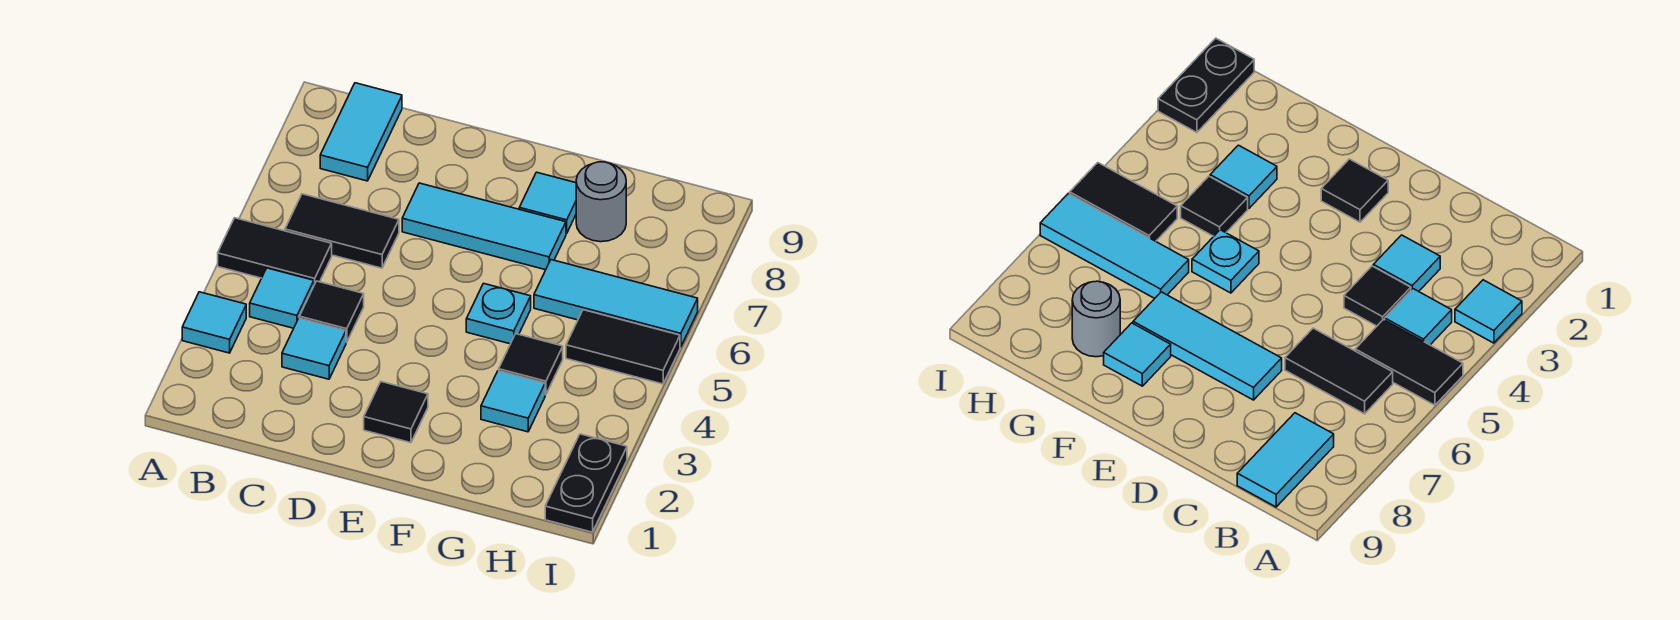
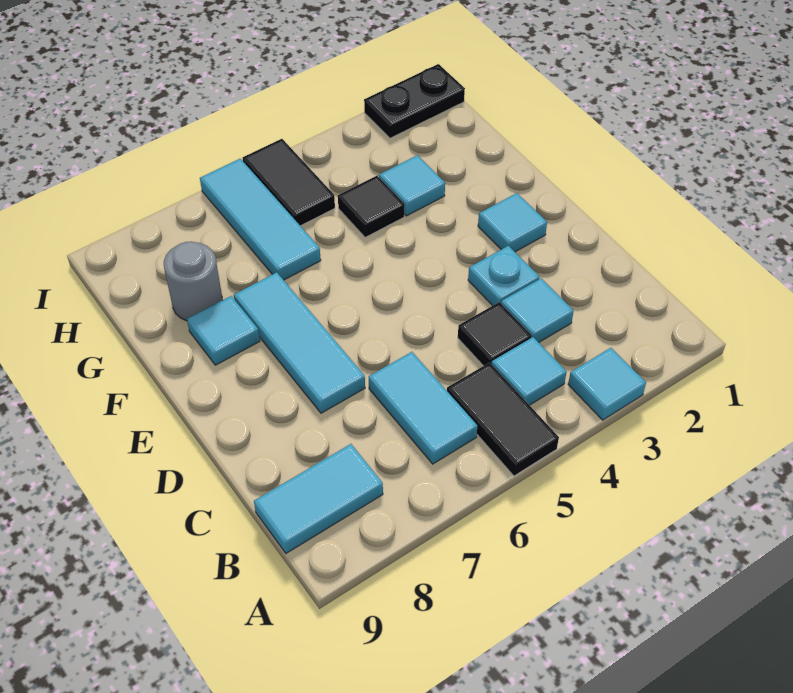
black 1x2 tile [285,194,399,268] -> cyan 1x2 tile [369,352,477,464]
black 1x1 tile [364,382,428,443] -> cyan 1x1 tile [478,193,547,252]
cyan 1x1 plate [466,283,531,344] -> cyan 1x1 plate moved to [468,246,540,306]

